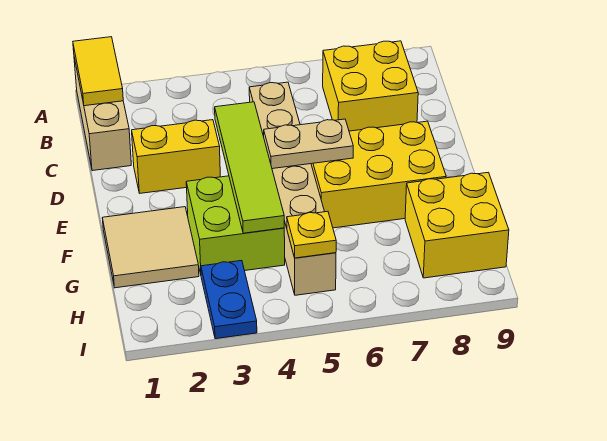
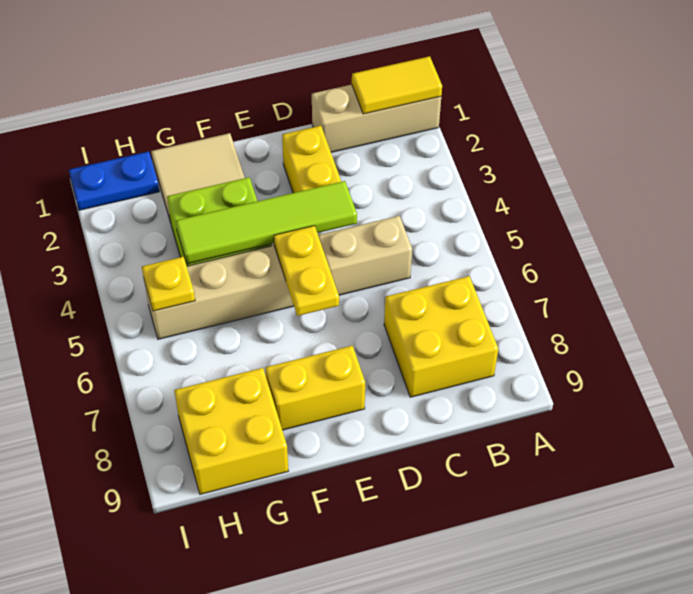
tan 1x2 plate [264,119,353,169] -> yellow 1x2 plate [274,226,339,316]
yellow 2x3 brick [311,121,446,228] -> yellow 1x2 brick [265,346,365,430]
blue 1x2 plate [201,261,257,339] -> blue 1x2 plate moved to [69,152,159,210]

